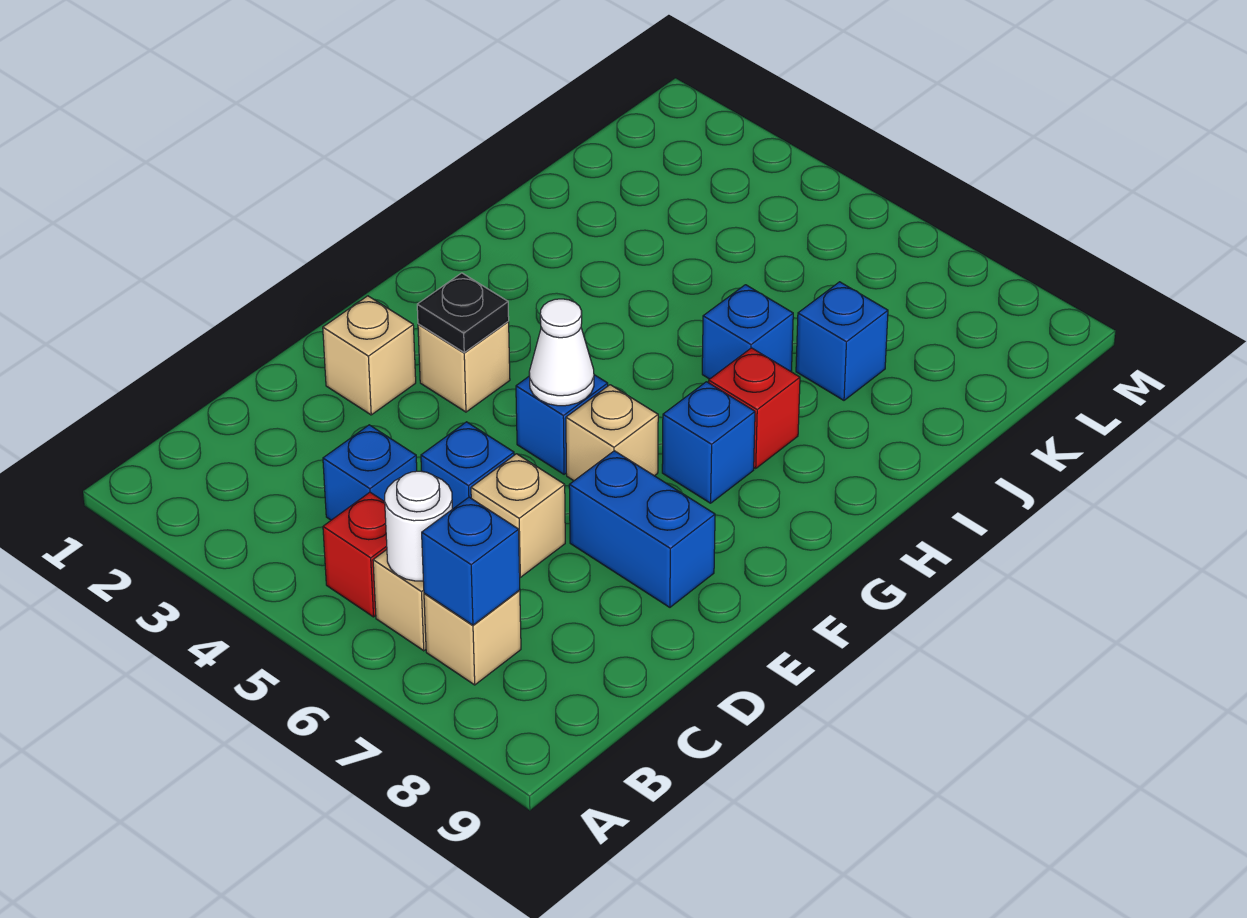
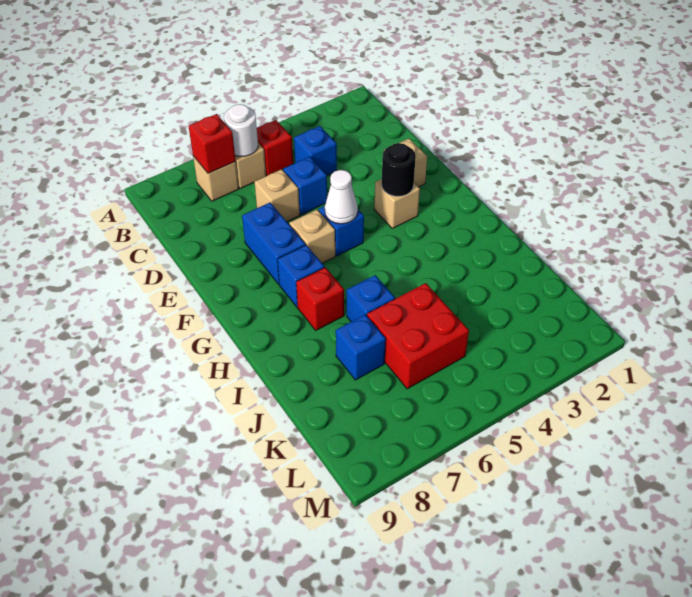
blue 1x1 brick [422,497,520,625] -> red 1x1 brick [189,114,235,173]
blue 1x2 brick [569,451,715,607] -> blue 1x2 brick turned to [242,203,305,284]
black 1x1 plate [417,273,509,352] -> black 1x1 round brick [382,143,416,196]
none -> red 2x2 brick [367,283,469,389]

